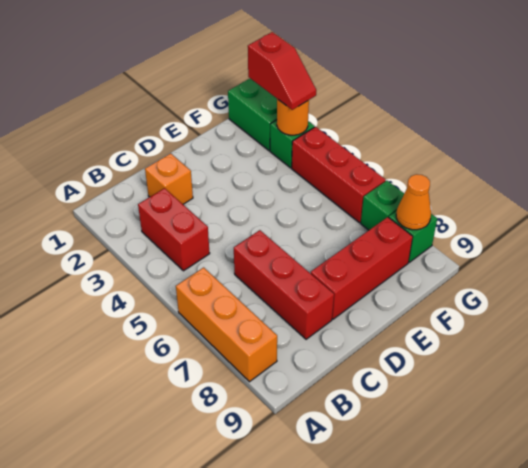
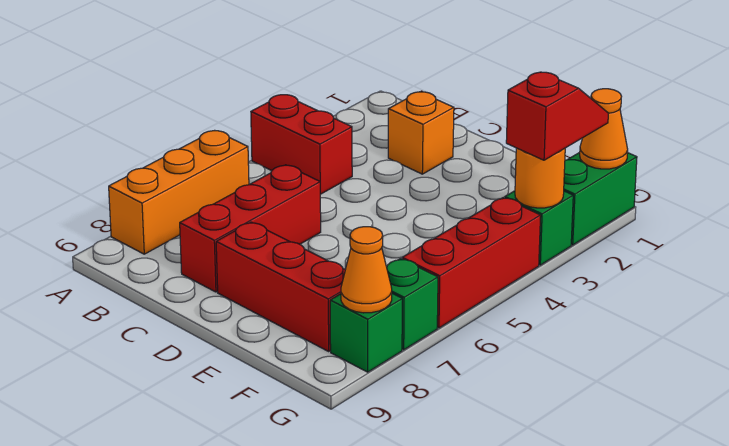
red 1x2 brick [138,188,210,271] -> red 1x2 brick turned to [251,95,352,194]
none -> orange 1x1 cone [580,89,628,169]
red 1x2 slope [248,32,316,110] -> red 1x2 slope turned to [506,72,608,160]

